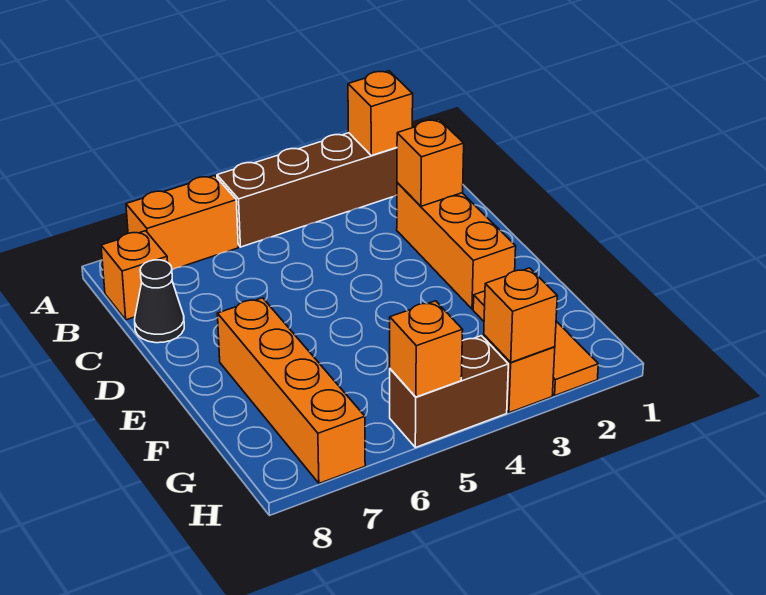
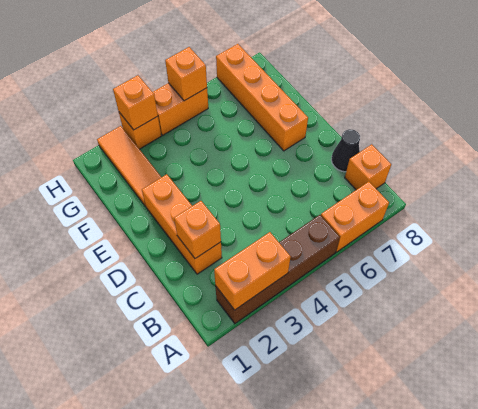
orange 1x1 brick [348,71,413,155] -> orange 1x2 brick [214,232,291,310]
brown 1x2 brick [390,336,508,447] -> orange 1x2 brick [153,83,208,135]

